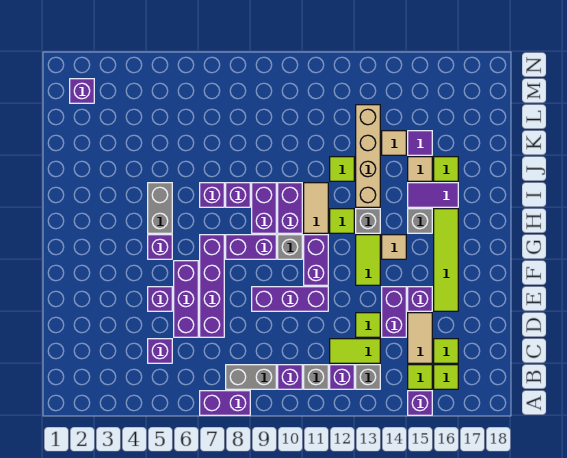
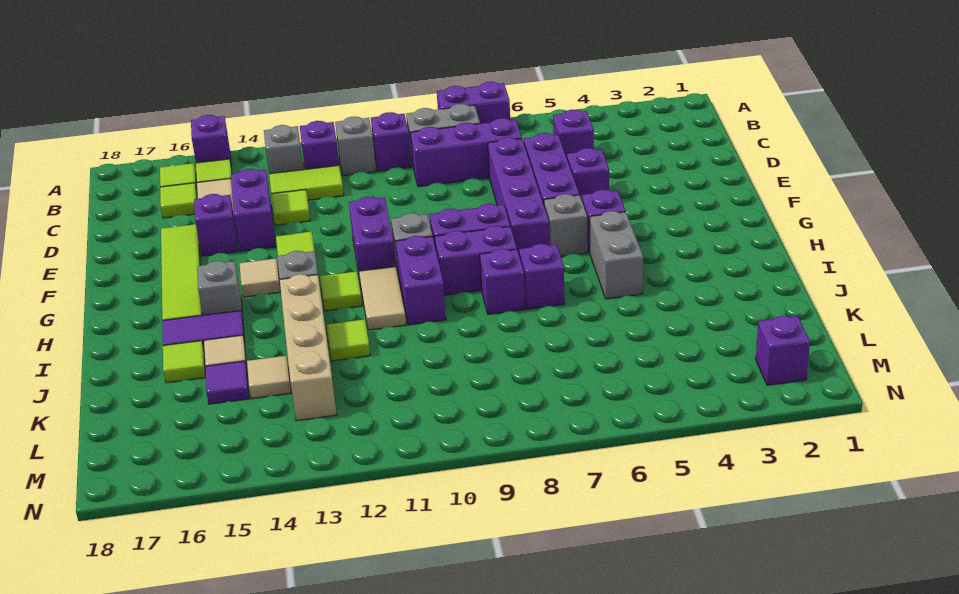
purple 1x3 brick [252,287,328,311] -> purple 1x3 brick moved to [411,118,522,187]
none -> grey 1x1 brick [544,194,588,256]
purple 1x2 brick [252,183,276,233] -> purple 1x2 brick turned to [435,226,517,295]

